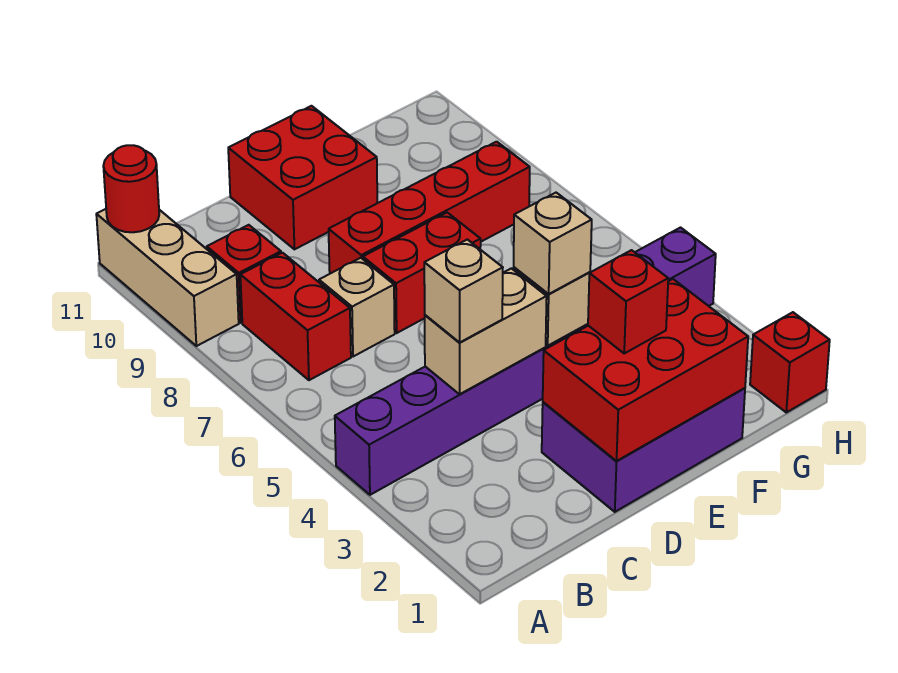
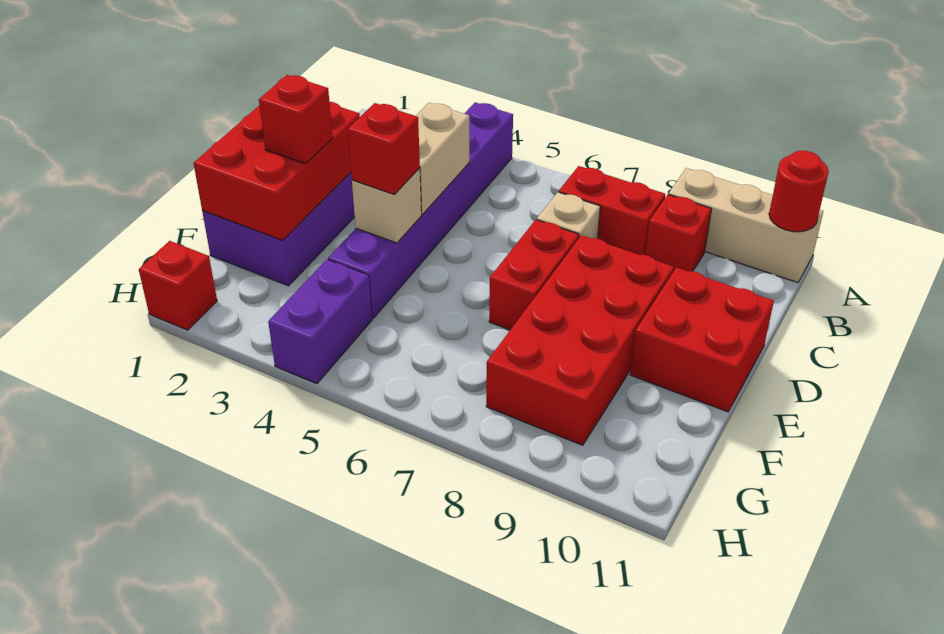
tan 1x1 brick [424,239,503,342] -> none
red 1x4 brick [329,142,530,274] -> red 2x4 brick [486,235,674,445]
tan 1x1 brick [514,193,592,294] -> red 1x1 brick [348,103,420,194]

